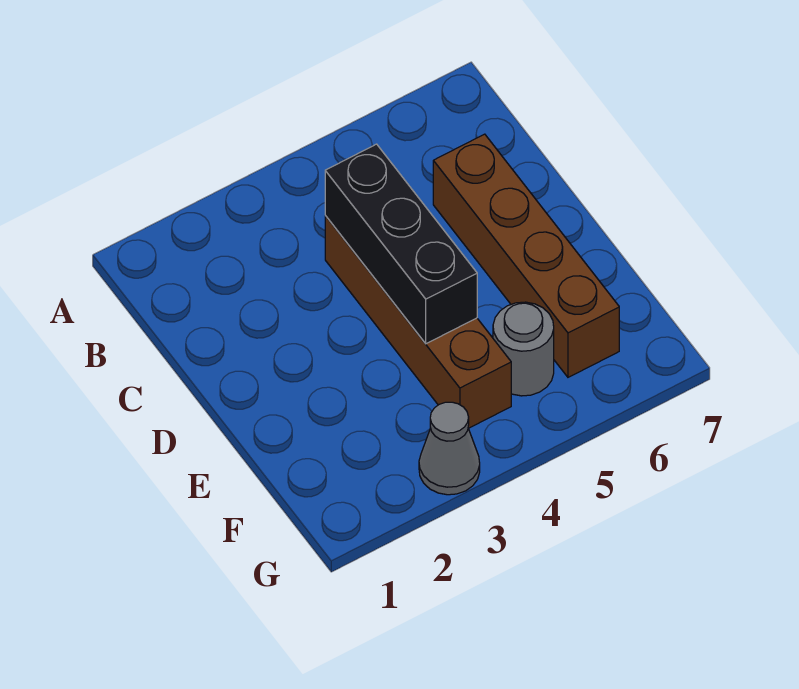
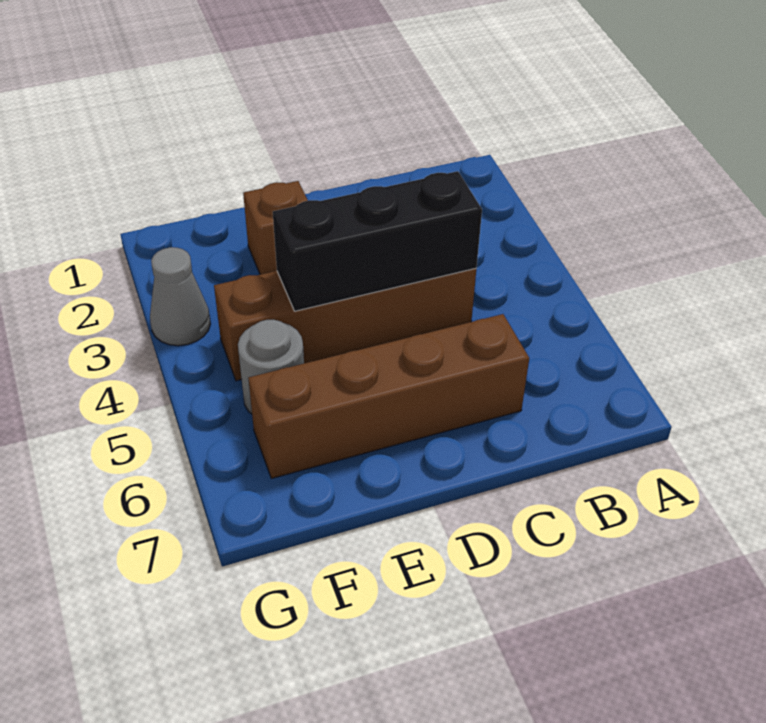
none -> brown 1x1 brick [243,181,308,275]

